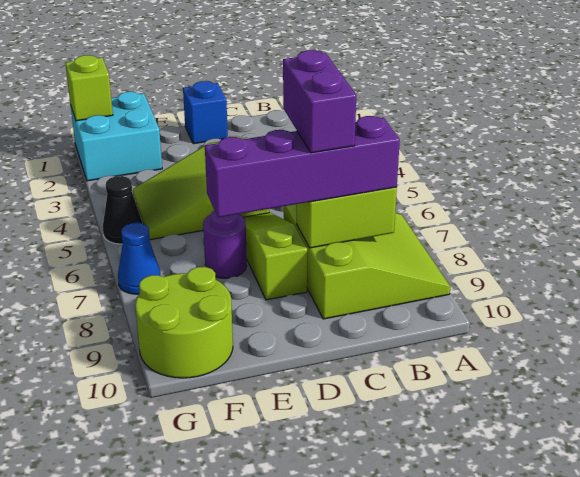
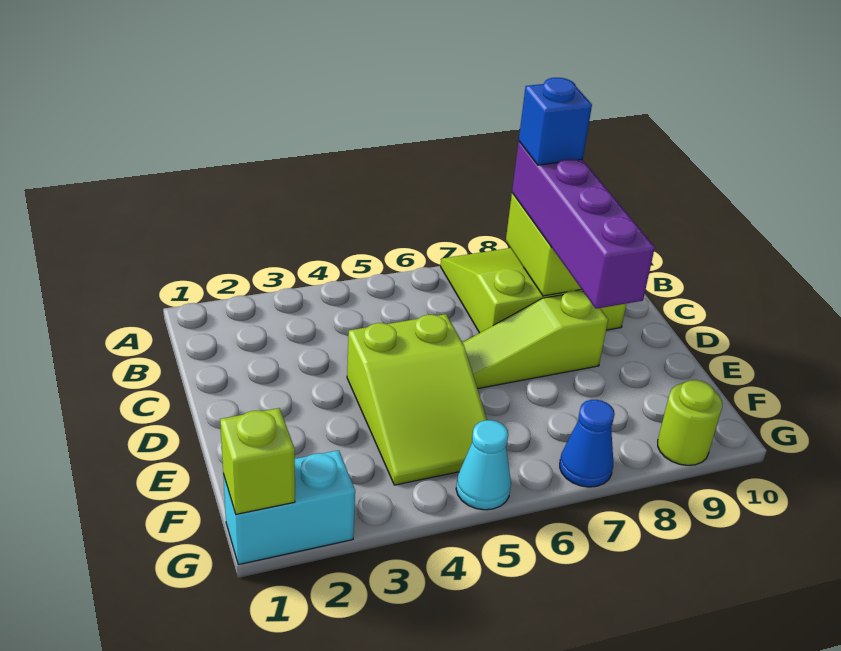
purple 1x2 brick [283,50,356,153] -> none
blue 1x1 brick [183,81,228,144] -> blue 1x1 brick moved to [519,78,592,165]
purple 1x1 round brick [203,210,247,278] -> none
cyan 2x2 brick [71,92,162,181] -> cyan 1x2 brick [223,450,355,565]
lime 2x2 round brick [135,267,233,378] -> lime 1x1 round brick [658,380,722,465]
black 1x1 cone [103,176,143,244] -> cyan 1x1 cone [456,420,511,510]

